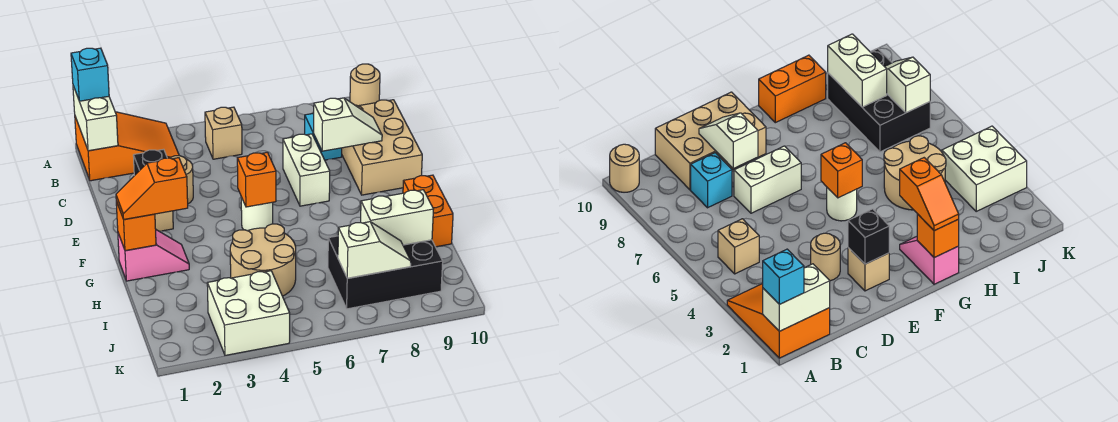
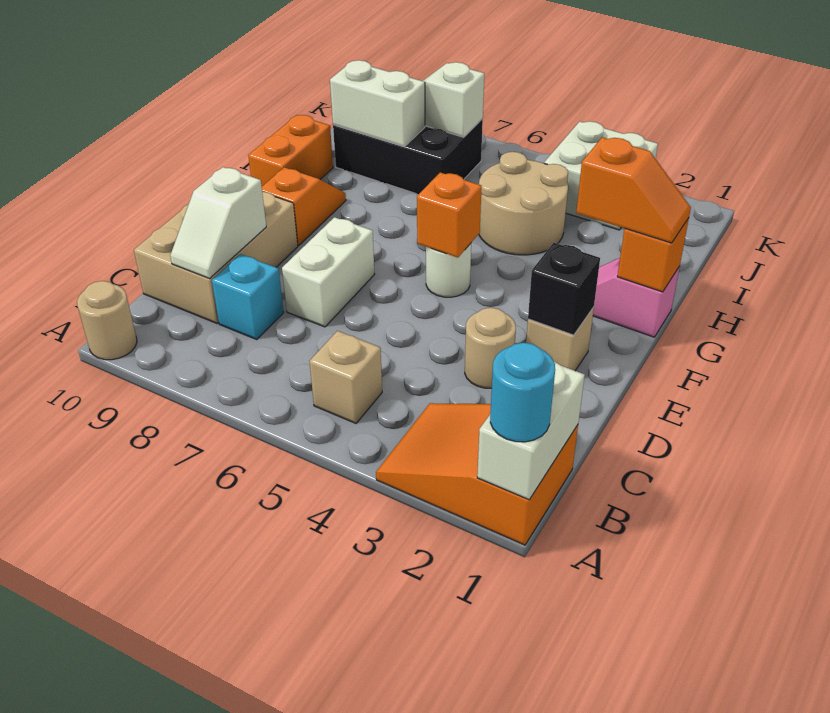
cyan 1x1 brick [71,48,109,101] -> cyan 1x1 round brick [490,343,555,442]
white 1x2 slope [314,98,382,151] -> white 1x2 slope turned to [170,167,266,278]
none -> orange 1x2 slope [262,168,346,245]

